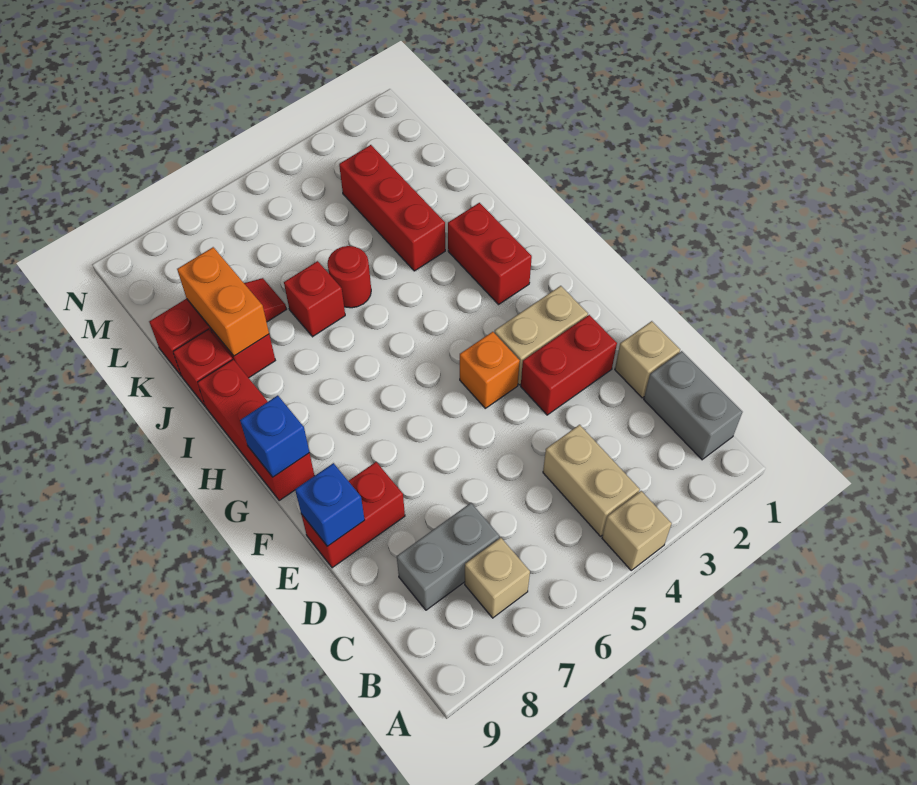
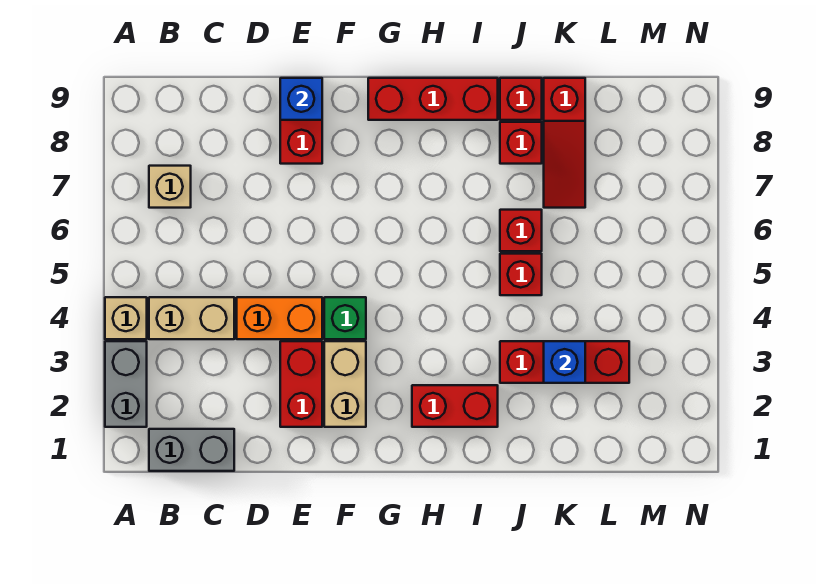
grey 1x2 brick [397,503,499,610] -> grey 1x2 brick moved to [105,341,147,427]
tan 1x1 brick [615,321,680,398] -> none
orange 1x1 brick [460,332,520,408] -> green 1x1 brick [324,297,366,339]
blue 1x1 brick [240,395,309,477] -> blue 1x1 brick moved to [544,341,585,383]
red 1x1 round brick [327,246,371,308] -> red 1x1 brick [500,254,542,295]
orange 1x2 brick [177,247,269,356] -> orange 1x2 brick moved to [237,297,322,339]

